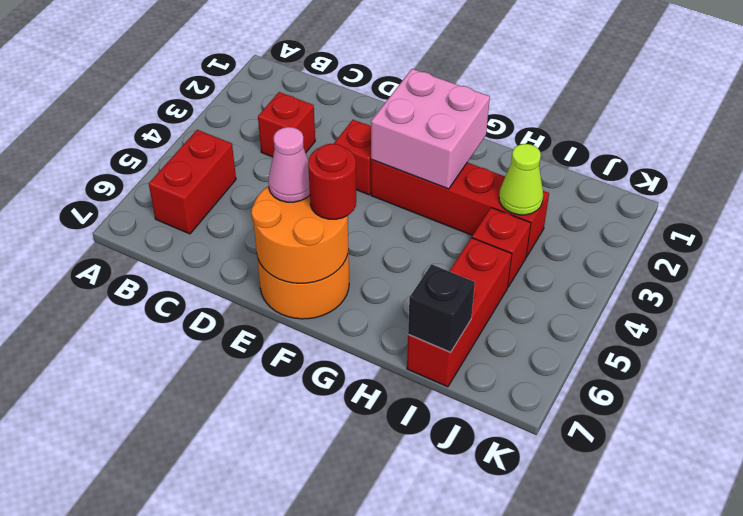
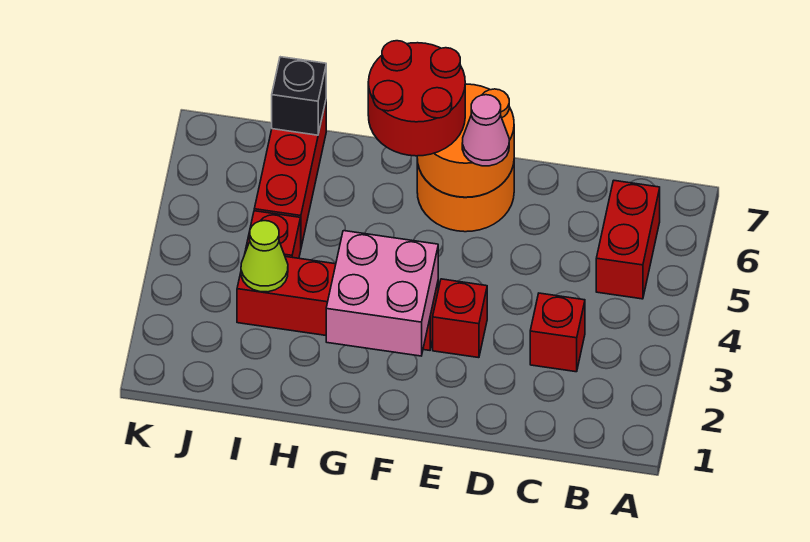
red 1x1 round brick [308,144,356,219] -> red 2x2 round brick [368,41,465,156]

